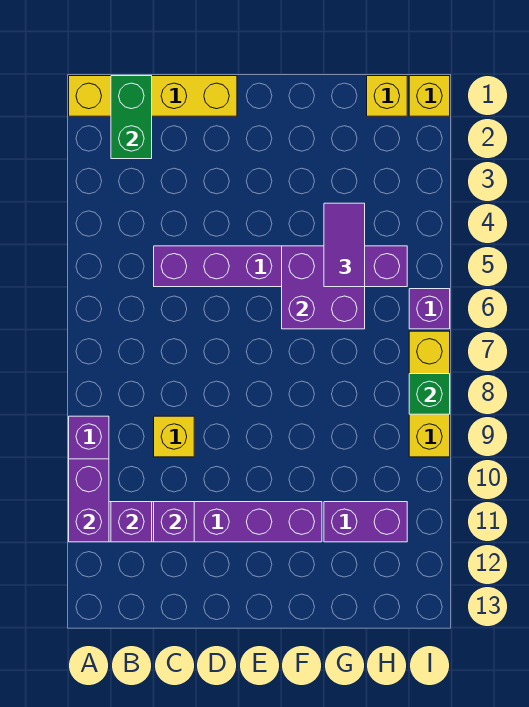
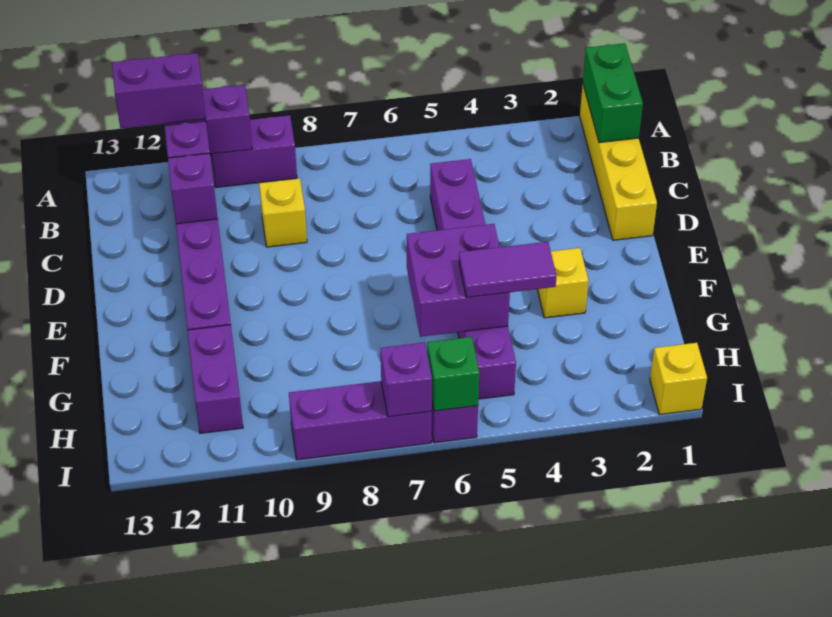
none -> purple 1x2 brick [112,53,206,128]
green 1x2 brick [111,76,152,159] -> green 1x2 brick turned to [583,43,643,143]
yellow 1x1 brick [367,76,407,116] -> yellow 1x1 brick moved to [537,248,589,318]
yellow 1x3 brick [409,331,450,457] -> purple 1x3 brick [289,381,432,460]
none -> purple 1x1 brick [381,343,432,417]
green 1x1 brick [409,374,450,414] -> green 1x1 brick moved to [427,337,479,411]

